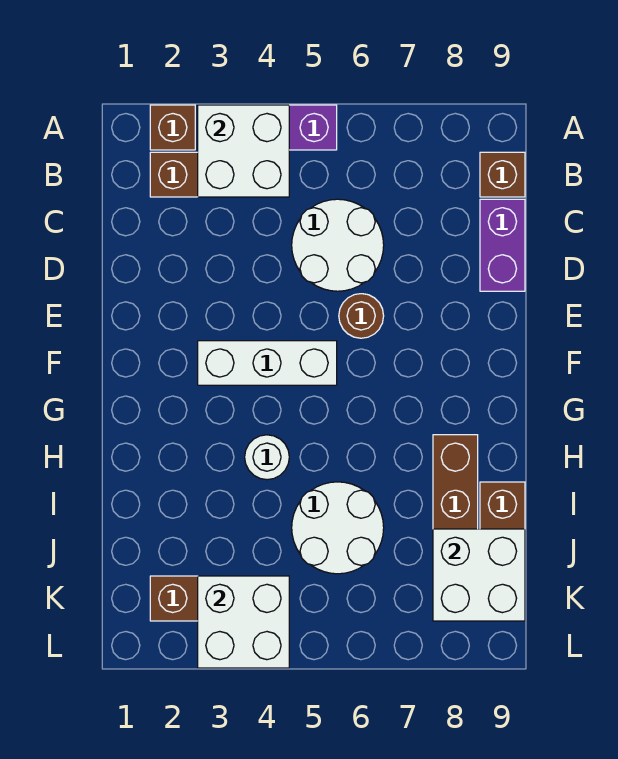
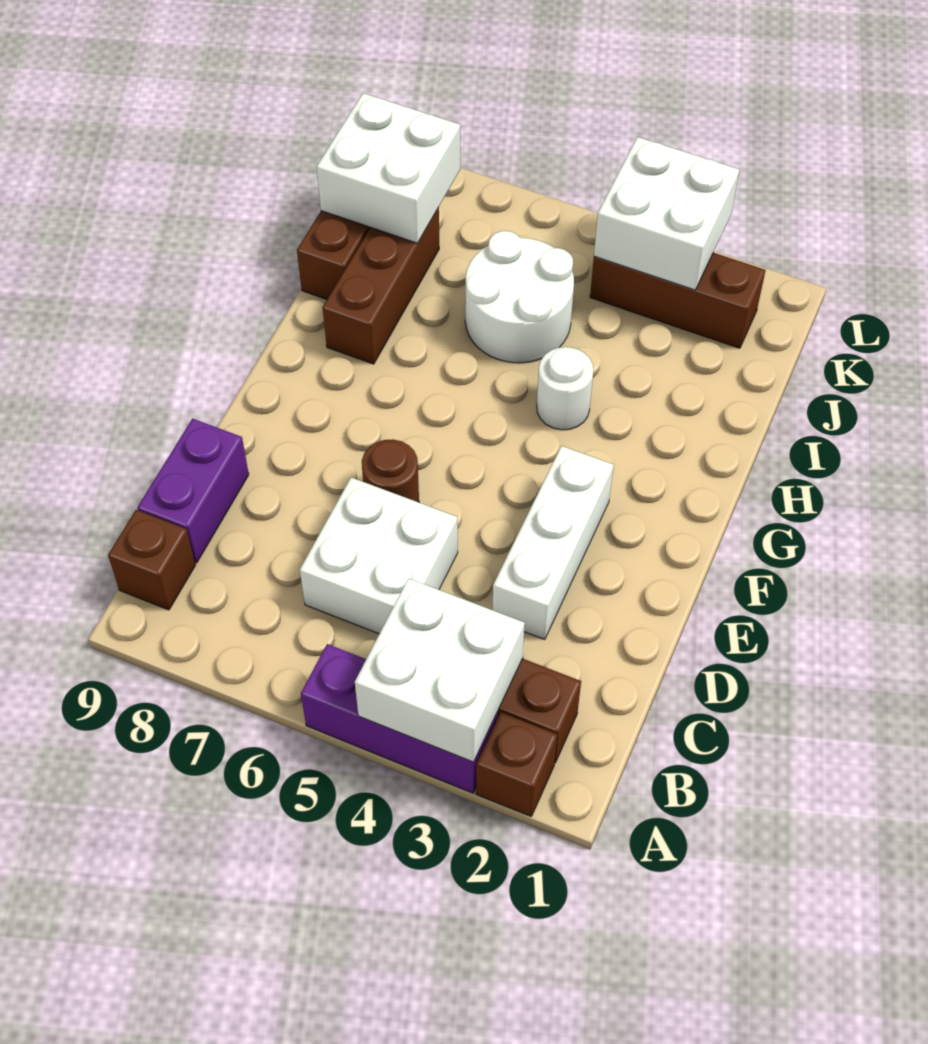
white 2x2 round brick [292,199,384,291] -> white 2x2 brick [300,478,458,634]
white 1x3 brick [198,341,337,385] -> white 1x3 brick turned to [492,446,614,640]

